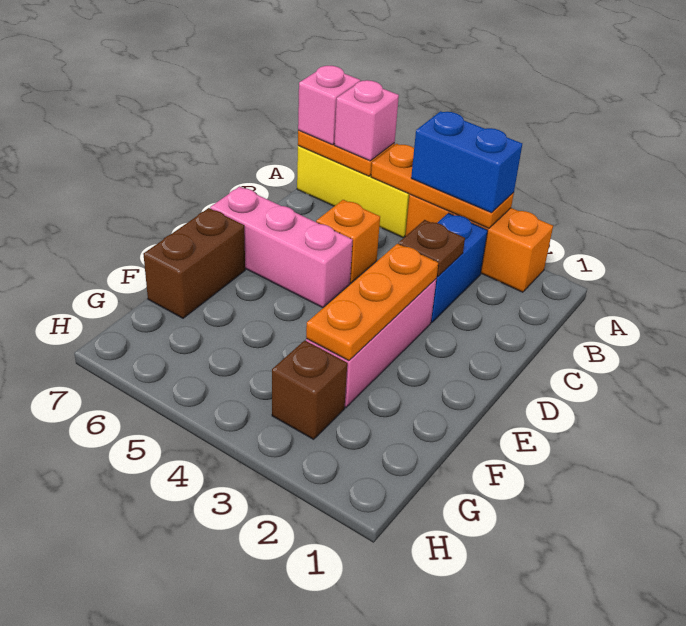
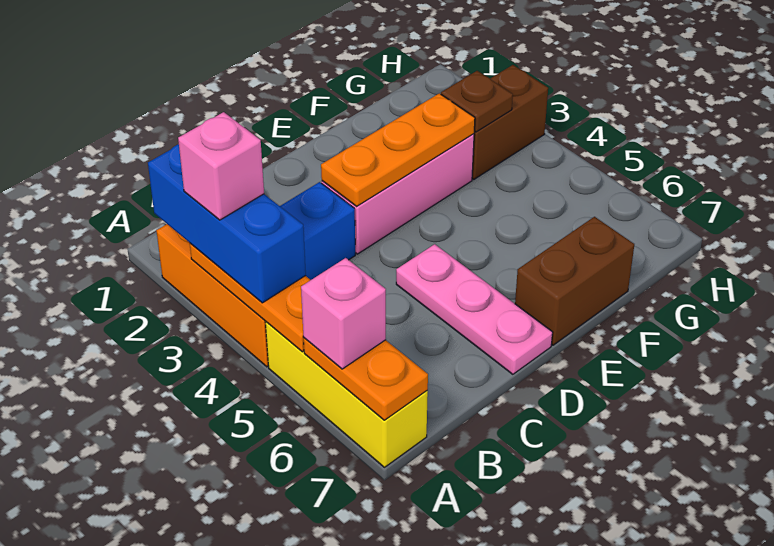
blue 1x2 brick [411,111,522,213] -> blue 1x3 brick [148,144,306,303]
pink 1x1 brick [298,66,360,145] -> pink 1x1 brick moved to [178,112,264,220]
brown 1x1 plate [399,220,465,277] -> brown 1x1 plate moved to [441,71,513,132]
orange 1x1 brick [316,200,380,283] -> none
pink 1x3 brick [210,187,353,308] -> pink 1x3 plate [396,244,553,374]
brown 1x1 brick [272,340,347,439] -> brown 1x2 brick [472,65,548,179]

